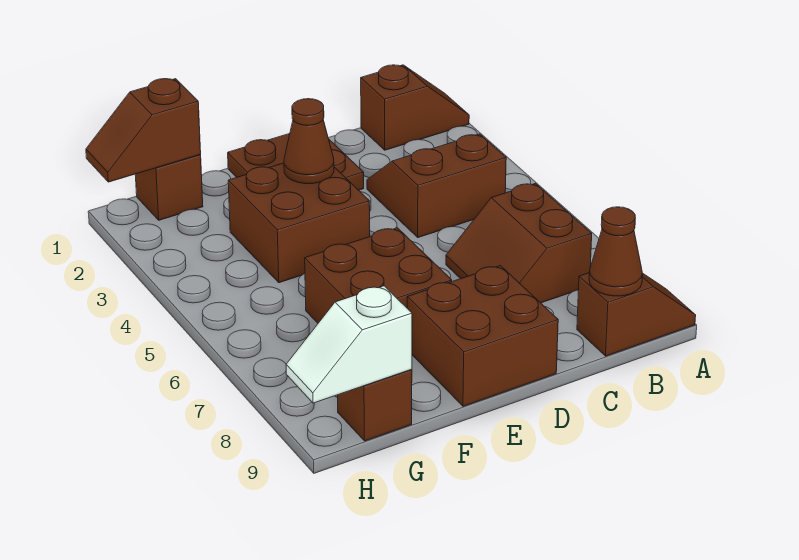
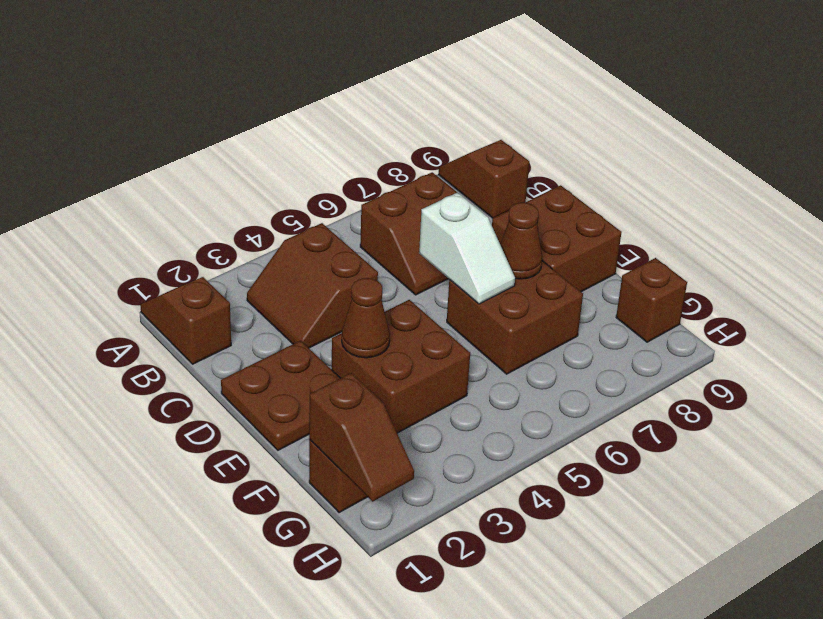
brown 1x1 cone [589,207,643,296] -> brown 1x1 cone moved to [500,202,542,279]
white 1x2 slope [286,286,412,403] -> white 1x2 slope moved to [419,192,515,304]

